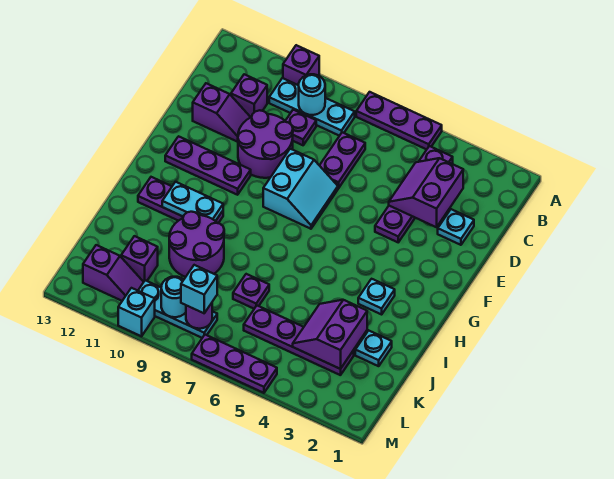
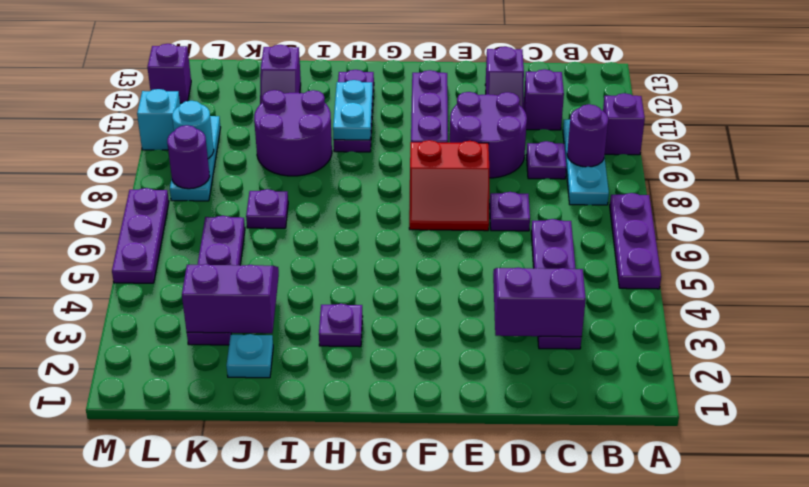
purple 1x4 plate [375,146,453,242] -> purple 1x4 plate turned to [531,219,582,349]
cyan 1x1 round brick [299,74,325,115] -> purple 1x1 round brick [567,104,608,167]
purple 1x2 plate [319,132,365,188] -> purple 1x1 plate [490,192,530,231]
cyan 1x1 plate [438,209,474,245] -> none
cyan 2x2 slope [263,149,338,229] -> red 2x2 slope [409,140,489,231]
cyan 1x1 plate [358,279,395,314] -> purple 1x1 plate [319,304,363,347]
purple 1x1 brick [121,236,158,282] -> purple 1x1 brick moved to [147,44,191,103]
cyan 1x1 brick [181,265,217,313] -> none
purple 1x2 slope [83,245,143,301] -> purple 1x2 slope moved to [260,45,301,104]

